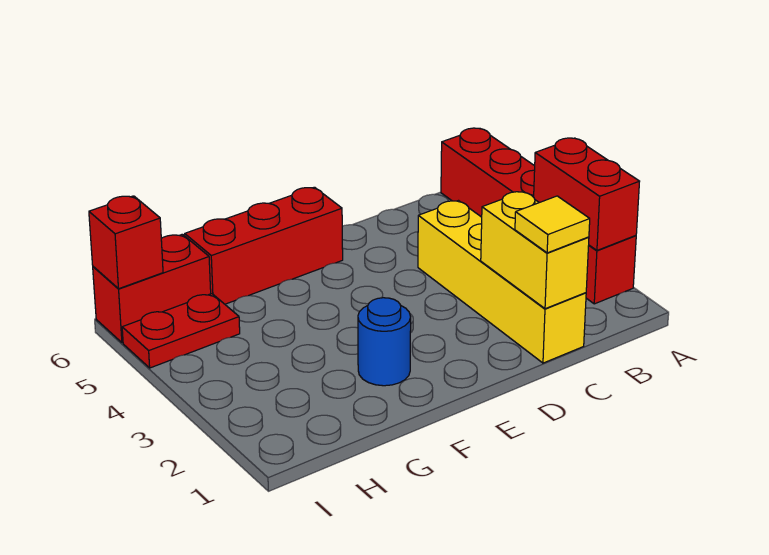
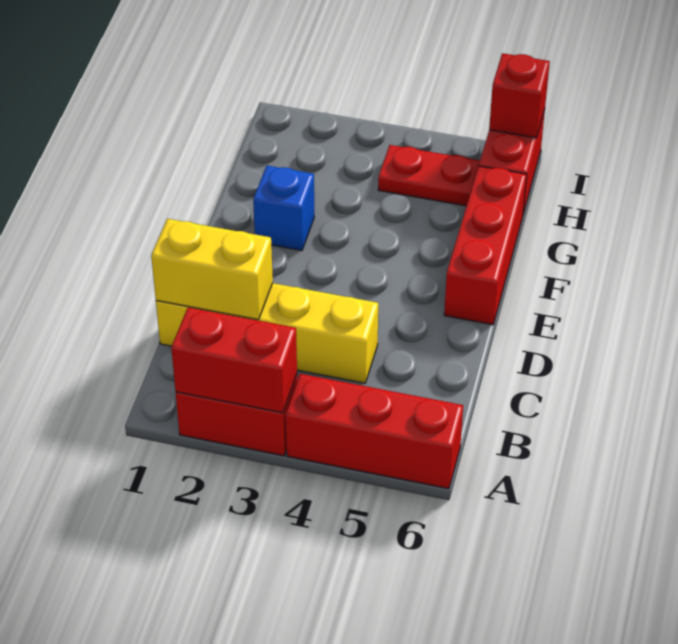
yellow 1x1 tile [515,196,590,253] -> none
blue 1x1 round brick [358,298,411,386] -> blue 1x1 brick [253,166,314,251]
red 1x2 plate [122,294,240,368] -> red 1x2 plate turned to [378,145,480,206]

